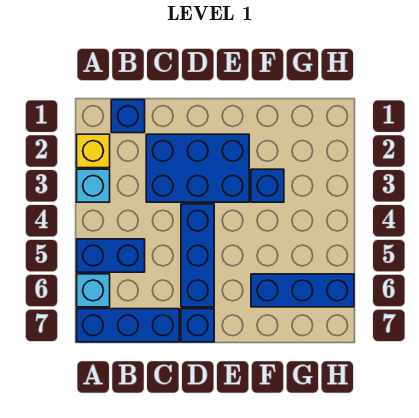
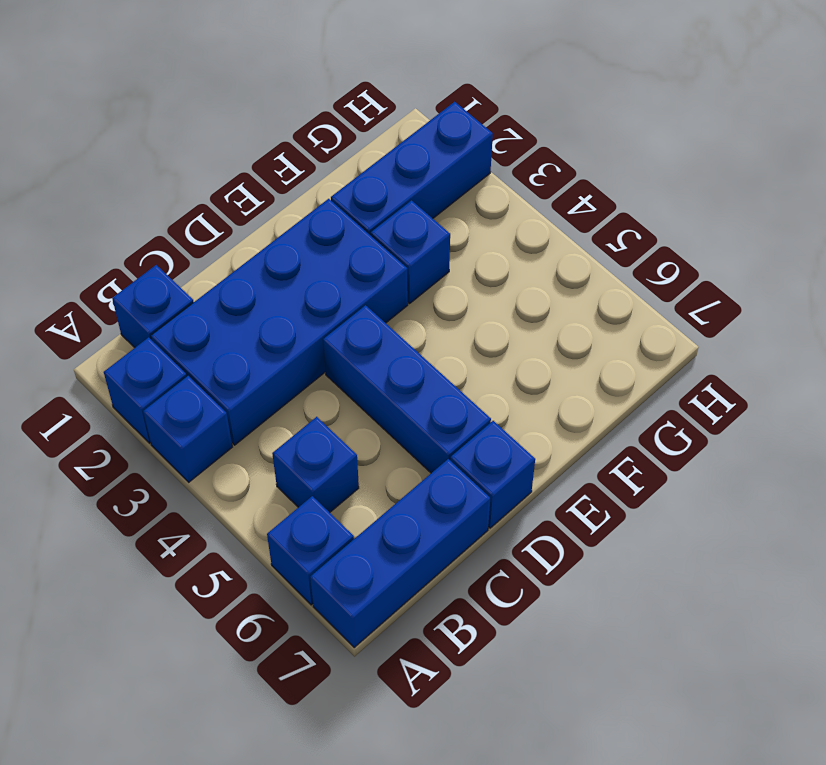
yellow 1x1 brick [77,134,110,168] -> blue 1x1 brick [104,337,187,443]
cyan 1x1 brick [77,169,110,202] -> blue 1x1 brick [143,376,232,482]
blue 1x2 brick [77,239,145,272] -> blue 1x1 brick [272,417,359,512]
cyan 1x1 brick [77,274,110,307] -> blue 1x1 brick [267,496,354,605]
blue 2x3 brick [146,134,249,202] -> blue 2x4 brick [151,199,408,445]
blue 1x3 brick [251,274,354,307] -> blue 1x3 brick moved to [331,102,493,235]

